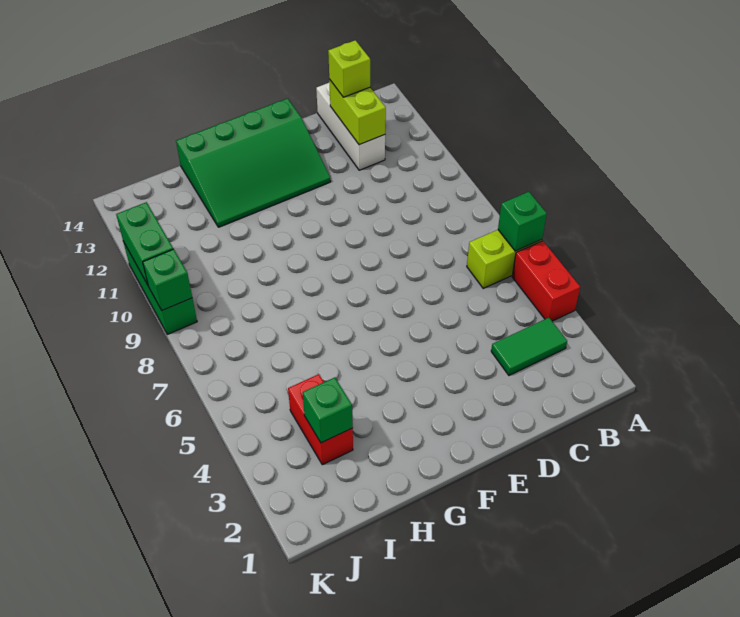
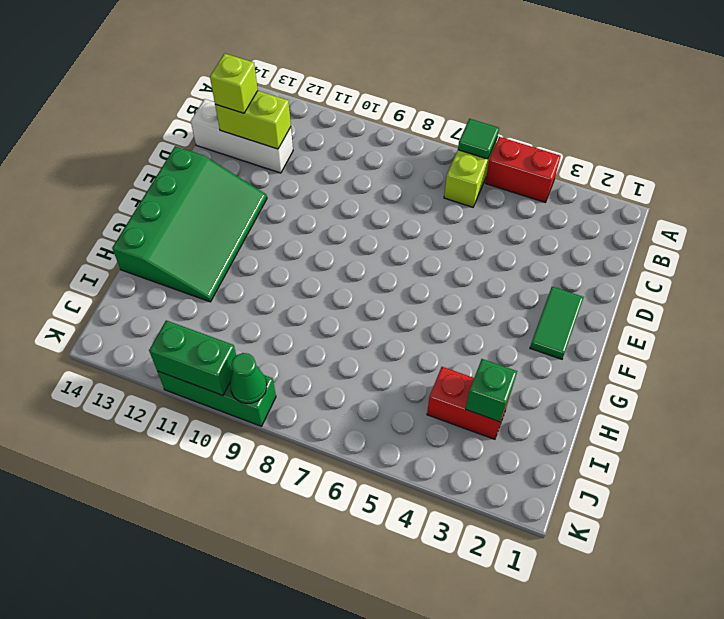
green 1x1 brick [498,192,547,251] -> green 1x1 tile [458,119,499,159]
green 1x2 tile [491,318,567,375] -> green 1x2 tile moved to [530,287,584,359]
green 1x1 brick [143,249,192,310] -> green 1x1 cone [230,353,267,404]

